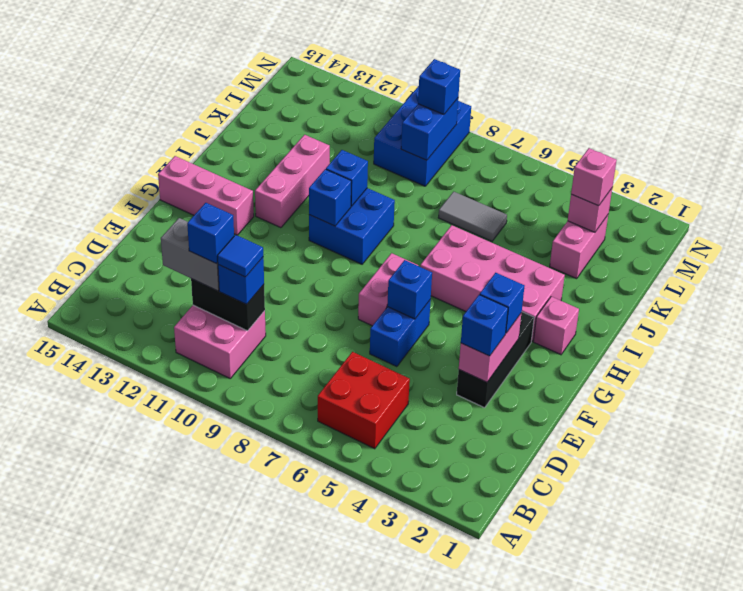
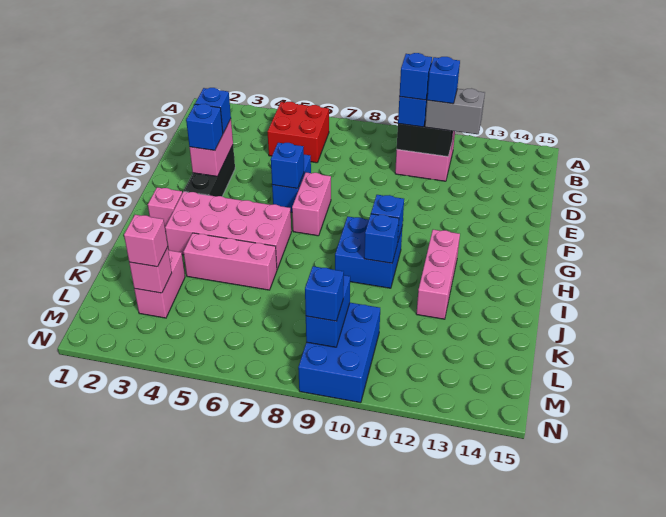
blue 1x1 tile [217,235,263,277] -> blue 1x1 brick [399,53,432,100]
pink 1x3 brick [158,156,254,235] -> pink 1x3 brick moved to [184,233,277,290]
grey 1x2 tile [438,192,507,241] -> none

